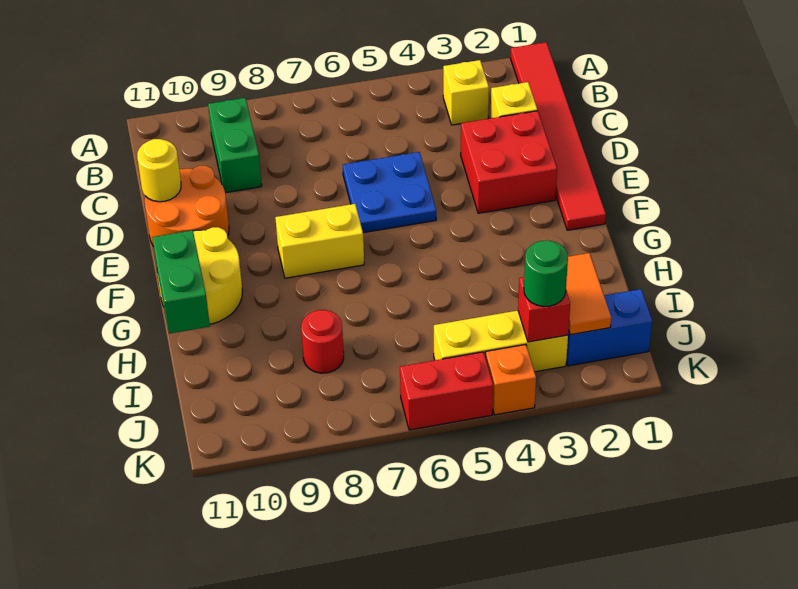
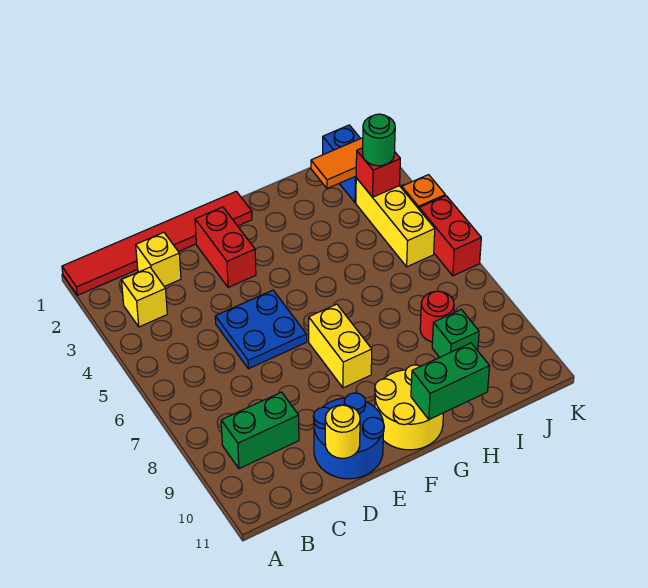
red 2x2 brick [461,111,557,213] -> red 1x2 brick [195,207,256,288]
orange 2x2 round brick [145,166,229,246] -> blue 2x2 round brick [313,393,384,479]
none -> green 1x1 brick [432,310,479,357]

